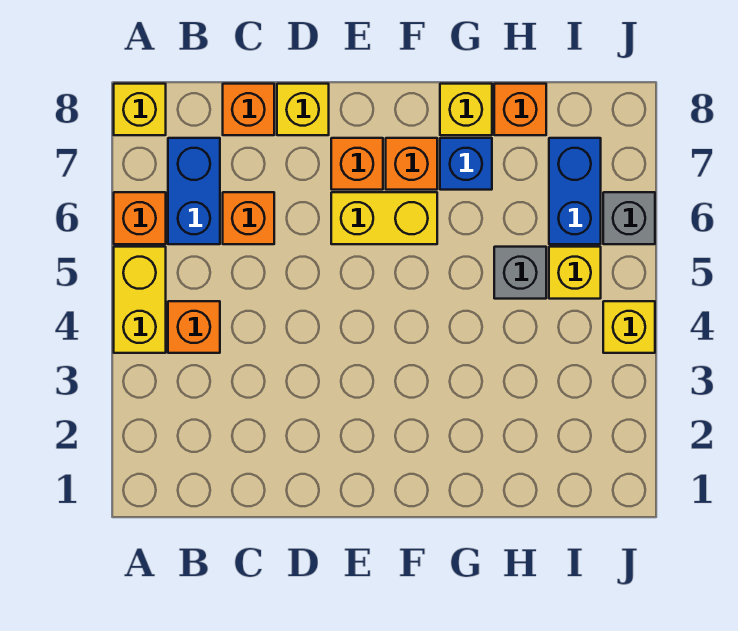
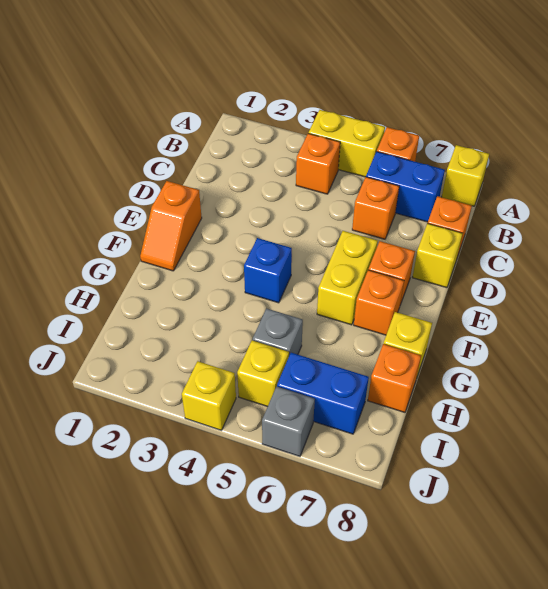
none -> orange 1x2 slope [140,181,202,271]
blue 1x1 brick [440,138,492,190] -> blue 1x1 brick moved to [244,238,292,303]

